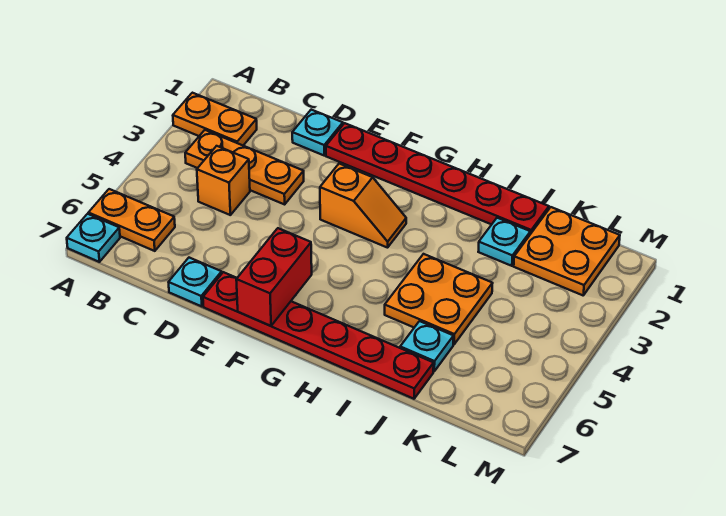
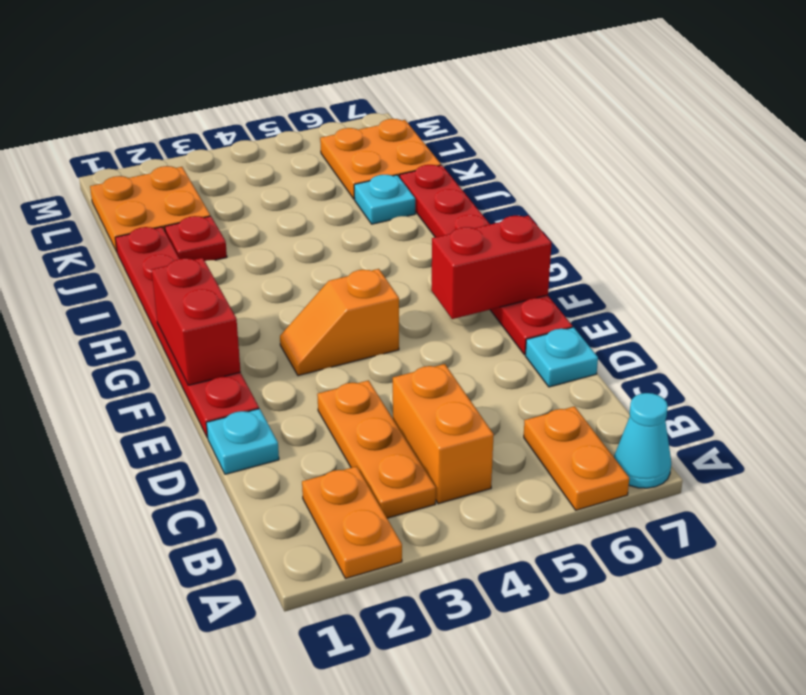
cyan 1x1 plate [67,214,120,262] -> cyan 1x1 cone [614,393,671,488]
orange 1x1 brick [197,146,250,215] -> orange 1x2 brick [393,364,494,504]
none -> red 1x2 brick [151,258,241,385]
orange 1x2 slope [320,164,406,248] -> orange 1x2 slope turned to [280,269,399,376]
orange 2x2 plate [385,254,493,344] -> orange 2x2 plate moved to [320,119,441,199]
cyan 1x1 plate [478,218,530,266] -> red 1x1 plate [165,216,227,261]

